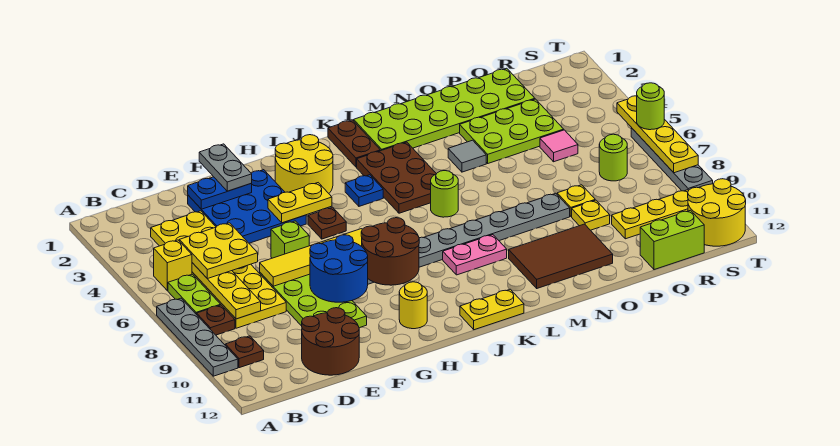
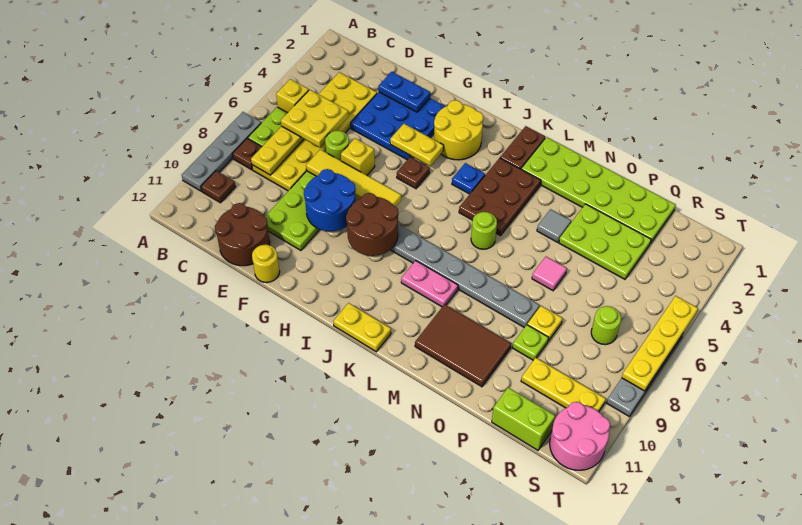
grey 1x2 plate [199,144,252,191] -> none
lime 1x1 brick [271,221,309,258] -> yellow 1x1 brick [341,138,375,175]
yellow 1x1 round brick [399,282,427,329] -> yellow 1x1 round brick moved to [252,245,280,283]
yellow 1x1 plate [572,200,610,230] -> lime 1x1 plate [512,325,549,360]
pink 1x1 tile [540,130,578,162] -> pink 1x1 tile moved to [532,257,567,290]
yellow 2x2 round brick [688,179,746,246] -> pink 2x2 round brick [550,402,610,470]
lime 1x1 round brick [637,83,664,130] -> lime 1x1 round brick moved to [325,131,349,161]

